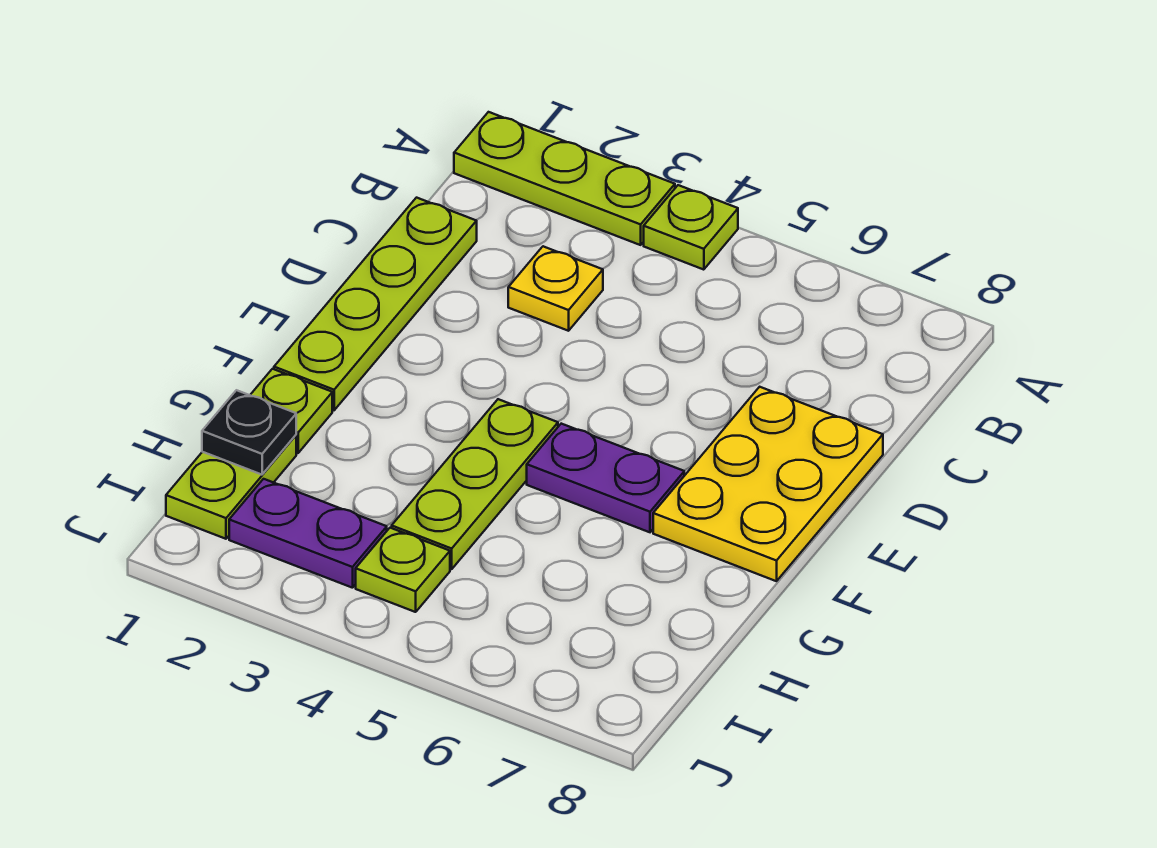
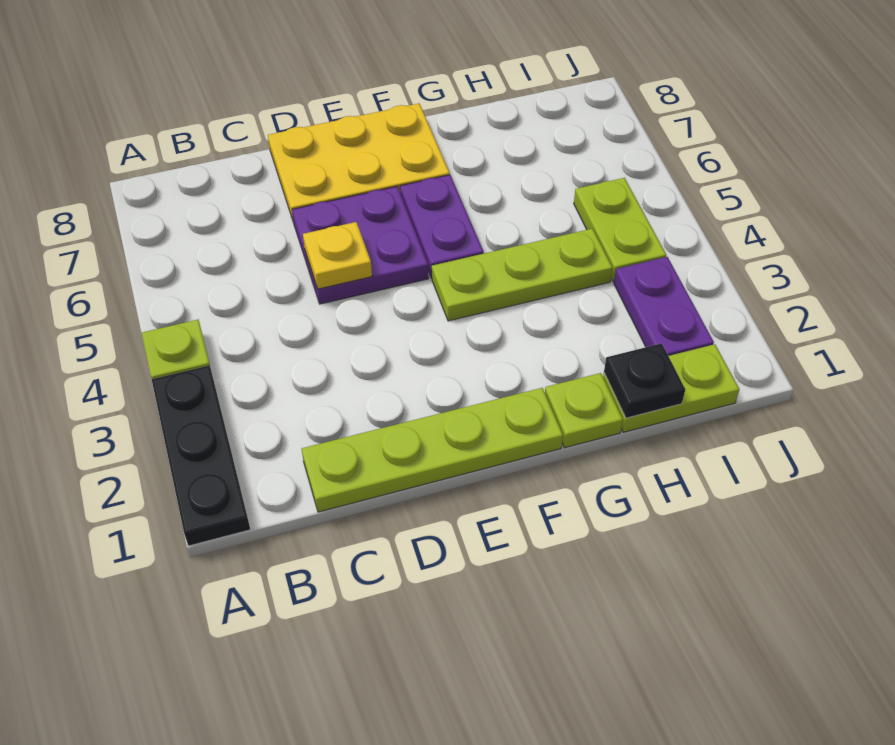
lime 1x3 plate [454,112,675,245] -> black 1x3 plate [151,365,251,546]
yellow 1x1 plate [508,246,603,331] -> yellow 1x1 plate moved to [303,222,372,289]
none -> purple 2x2 plate [292,187,429,304]
lime 1x1 plate [356,528,450,612] -> lime 1x2 plate [574,178,666,281]

